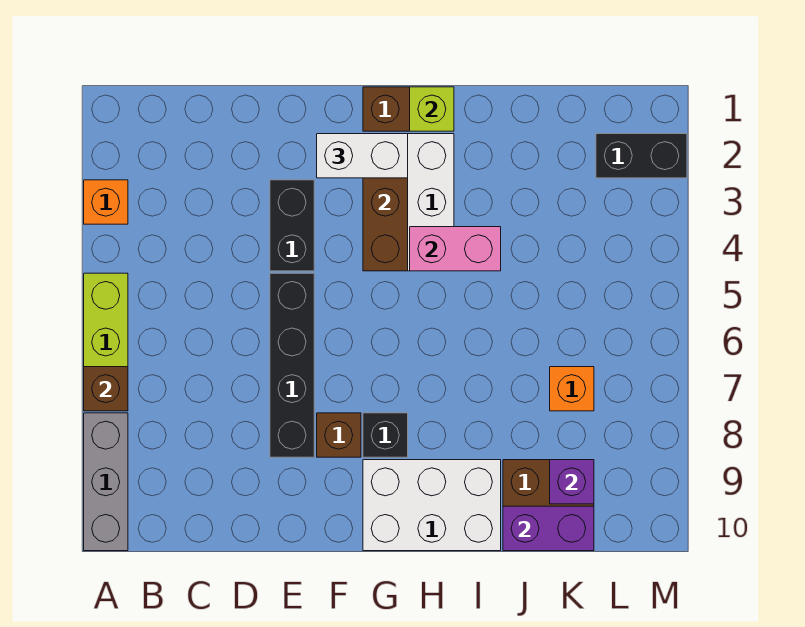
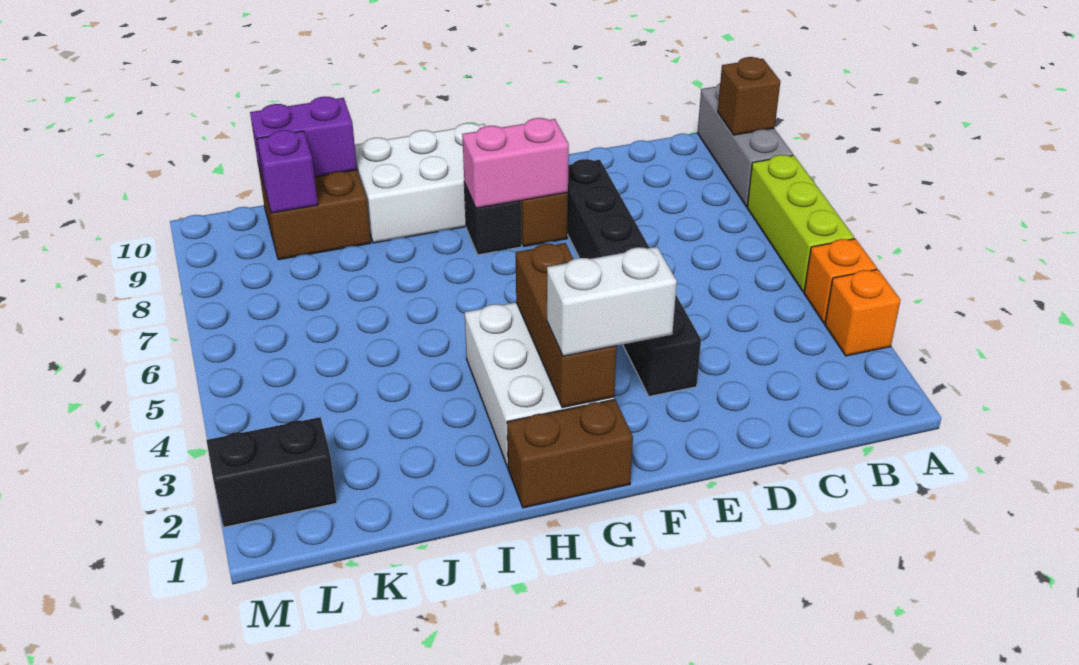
brown 1x1 brick [84,367,128,411] -> brown 1x1 brick moved to [718,57,780,135]
lime 1x1 brick [410,87,454,131] -> none
pink 1x2 brick [410,227,501,271] -> pink 1x2 brick moved to [462,118,569,208]
orange 1x1 brick [550,367,594,411] -> orange 1x1 brick moved to [804,239,877,323]

